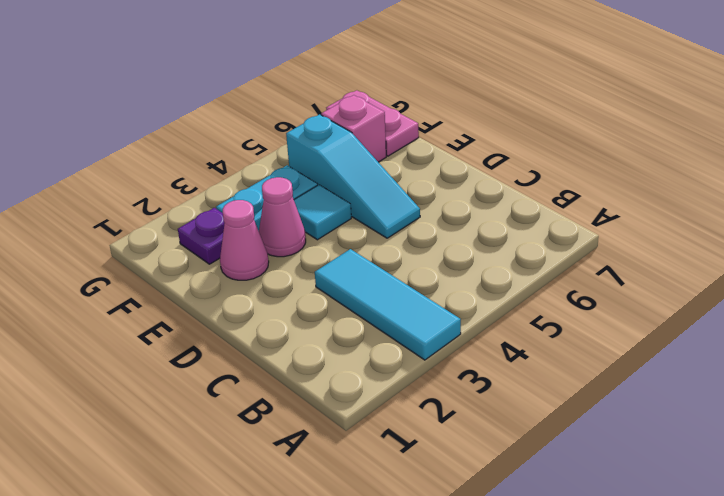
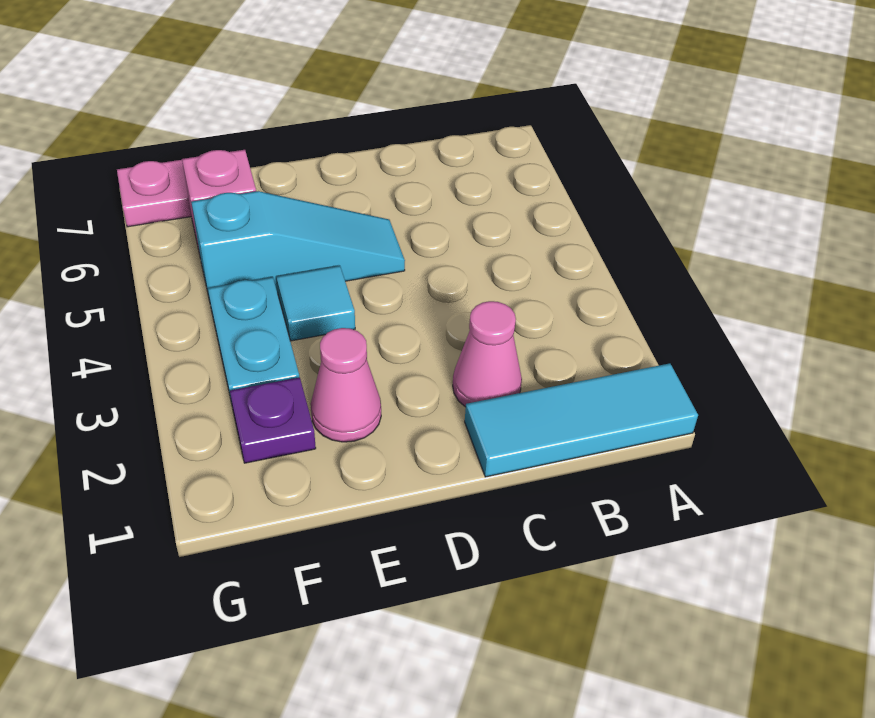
cyan 1x3 tile [315,249,461,360] -> cyan 1x3 tile moved to [465,363,698,477]
pink 1x1 cone [259,177,306,257] -> pink 1x1 cone moved to [453,301,522,407]

